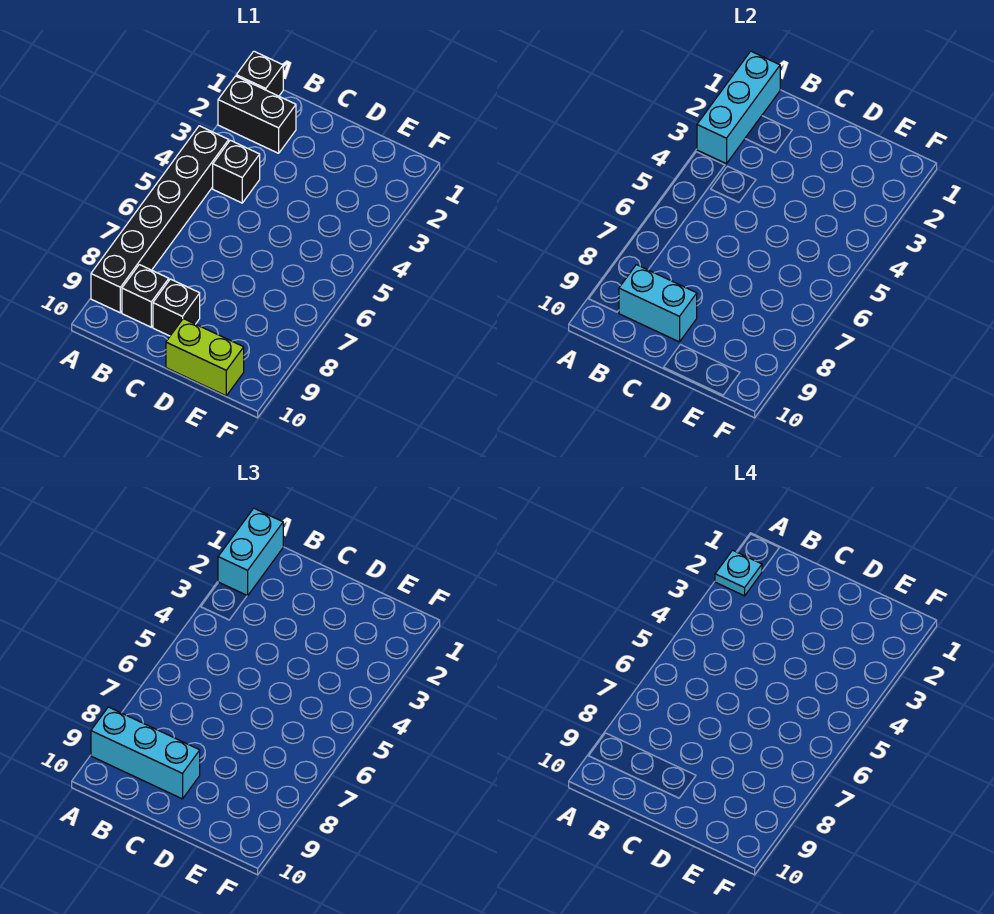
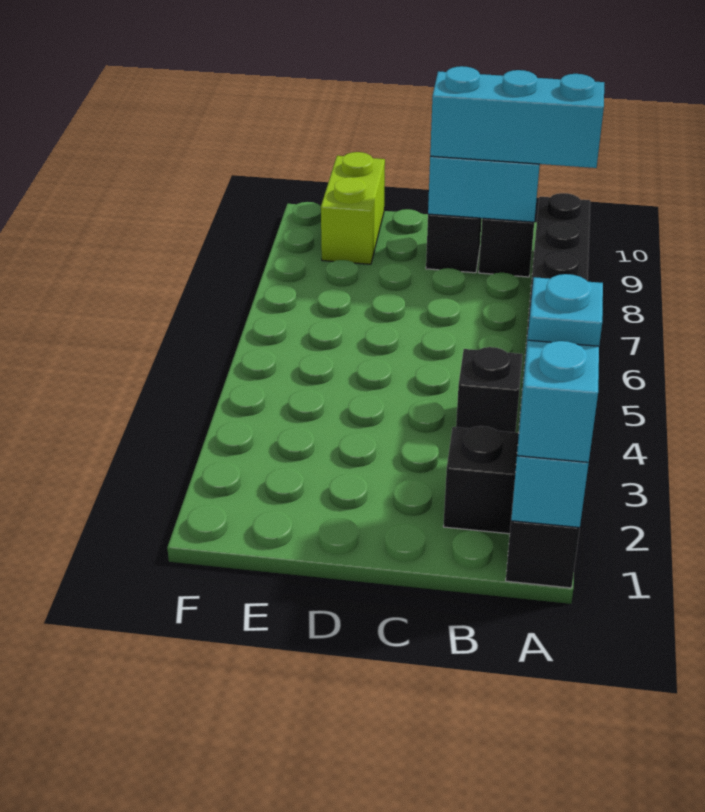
lime 1x2 brick [166,319,244,396] -> lime 1x2 brick turned to [321,152,385,264]

